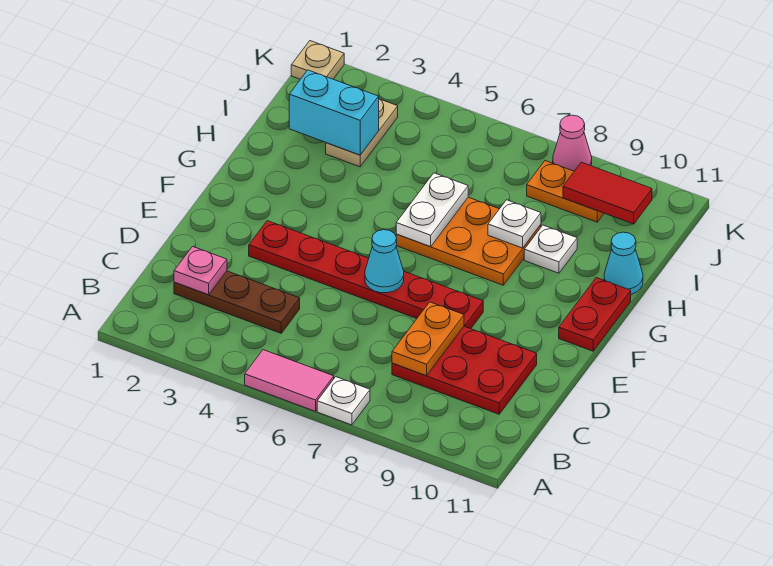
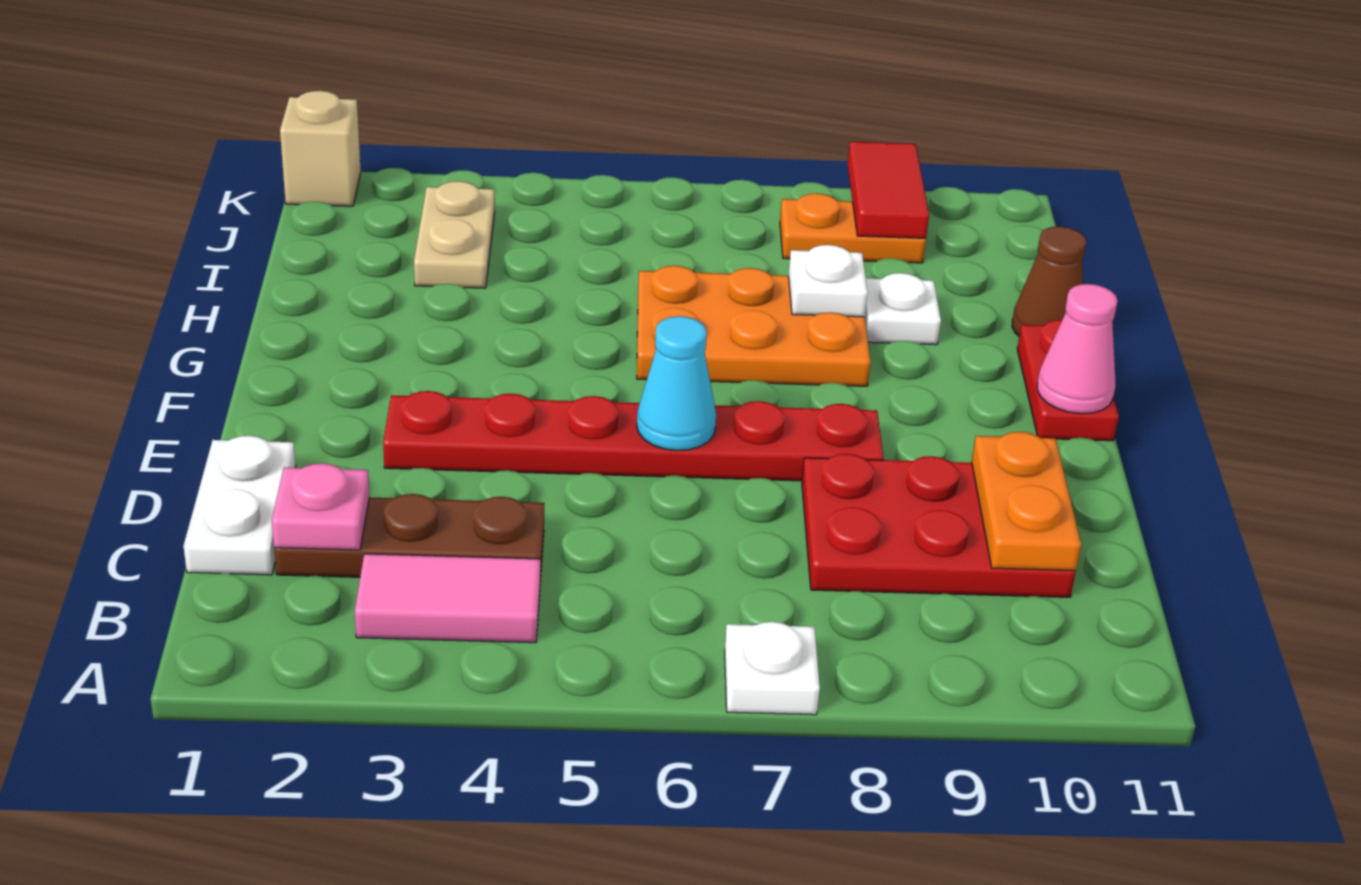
pink 1x2 tile [245,350,334,411] -> pink 1x2 tile moved to [355,554,540,643]
orange 1x2 plate [392,302,464,376] -> orange 1x2 plate moved to [972,432,1081,571]
white 1x2 plate [396,173,468,247] -> white 1x2 plate moved to [184,436,296,575]
cyan 1x1 cone [604,232,643,294] -> brown 1x1 cone [1012,226,1086,336]
cyan 1x2 brick [289,70,379,155] -> none
red 1x2 tile [563,162,652,224] -> red 1x2 tile turned to [848,142,929,238]
tan 1x1 plate [291,41,344,79] -> tan 1x1 brick [280,91,361,206]
pink 1x1 cone [553,115,592,171] -> pink 1x1 cone moved to [1037,284,1118,414]

